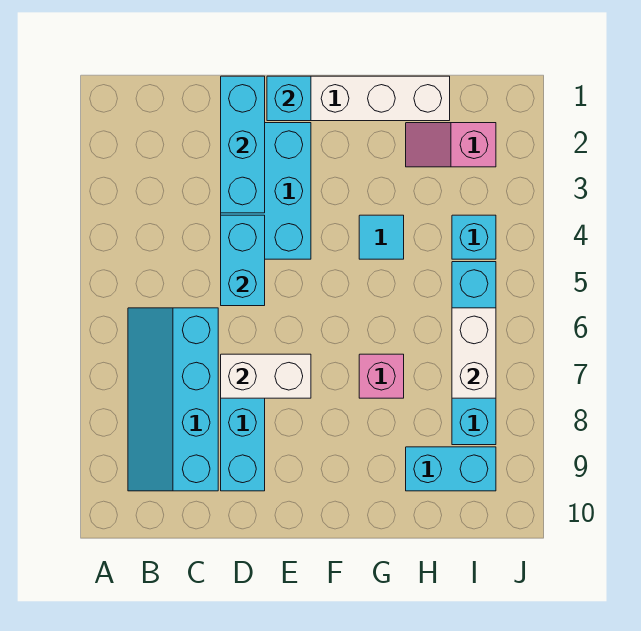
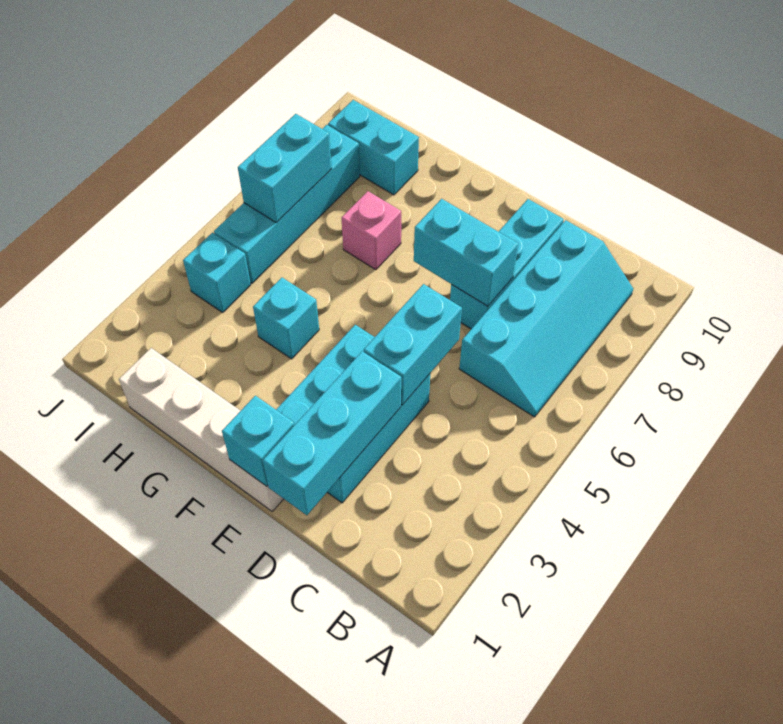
white 1x2 brick [221,354,311,398] -> cyan 1x2 brick [414,199,518,306]
cyan 1x1 tile [359,215,404,259] -> cyan 1x1 brick [253,278,319,359]
pink 1x2 slope [406,123,496,167] -> none
white 1x2 brick [452,308,496,398] -> cyan 1x2 brick [238,114,332,223]

